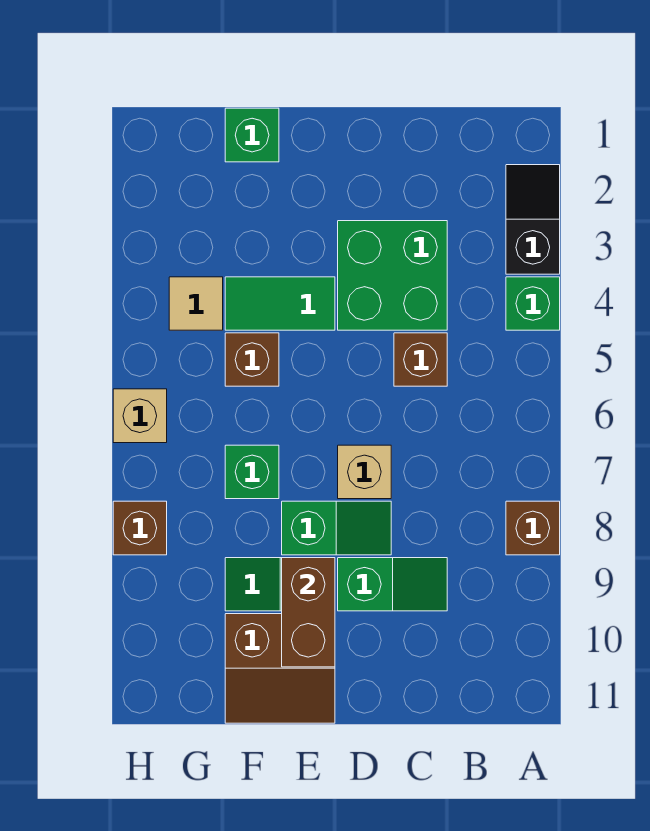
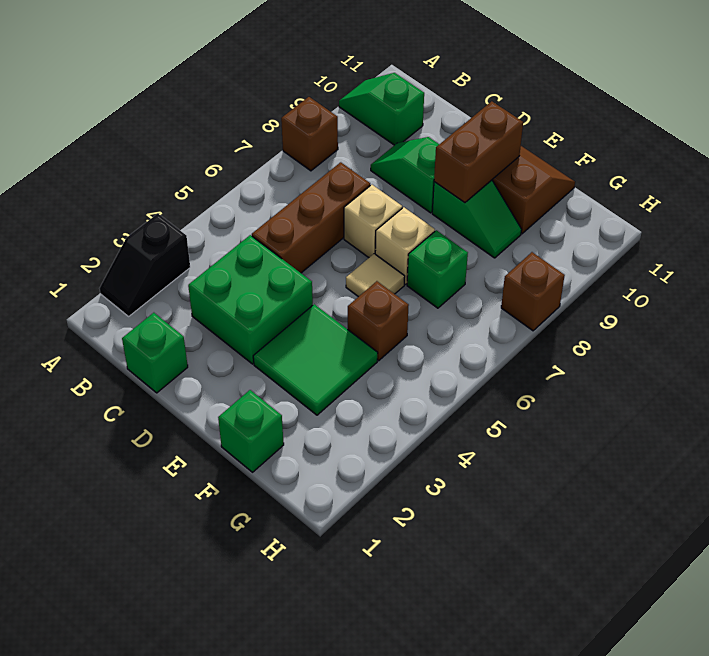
green 1x1 brick [506,277,560,330] -> green 1x1 brick moved to [122,313,188,393]
brown 1x1 brick [394,333,447,386] -> brown 1x3 brick [252,162,370,273]
green 1x2 slope [282,501,391,555] -> green 1x2 slope moved to [339,73,424,145]
green 1x2 tile [225,277,335,330] -> green 2x2 tile [253,304,378,415]
tan 1x1 tile [169,277,223,330] -> tan 1x1 tile moved to [346,254,405,297]
tan 1x1 brick [113,389,167,443] -> tan 1x1 brick moved to [375,207,435,284]

